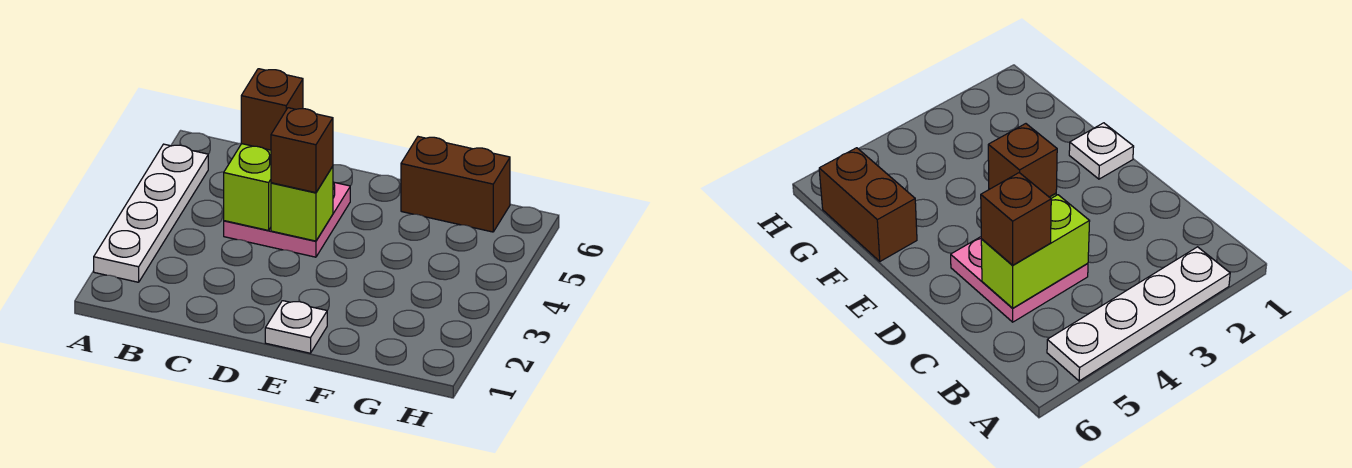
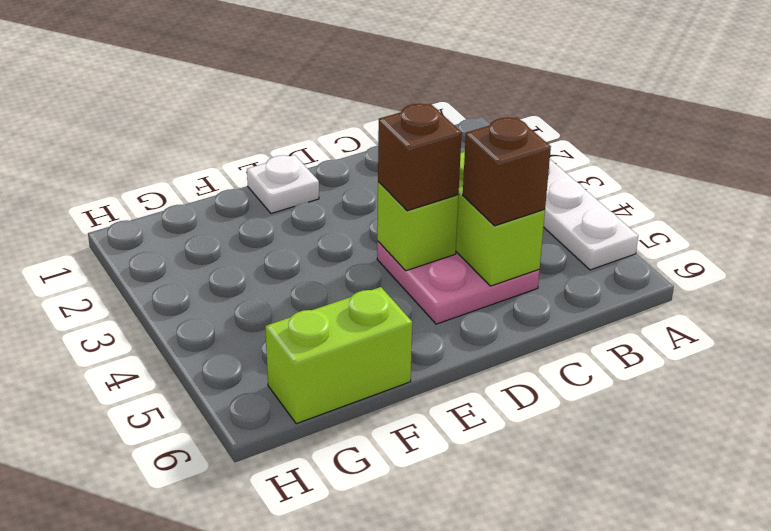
brown 1x2 brick [401,137,510,232] -> lime 1x2 brick [265,287,412,424]

